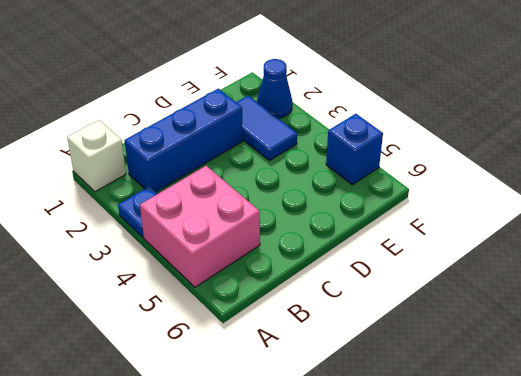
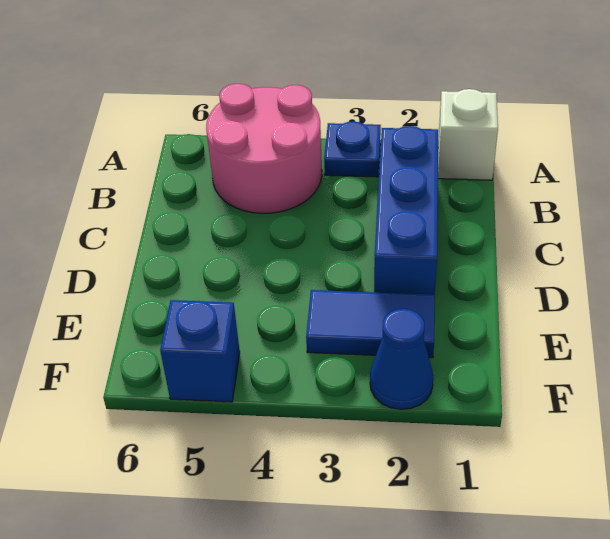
pink 2x2 brick [140,166,260,287] -> pink 2x2 round brick [206,84,322,213]

